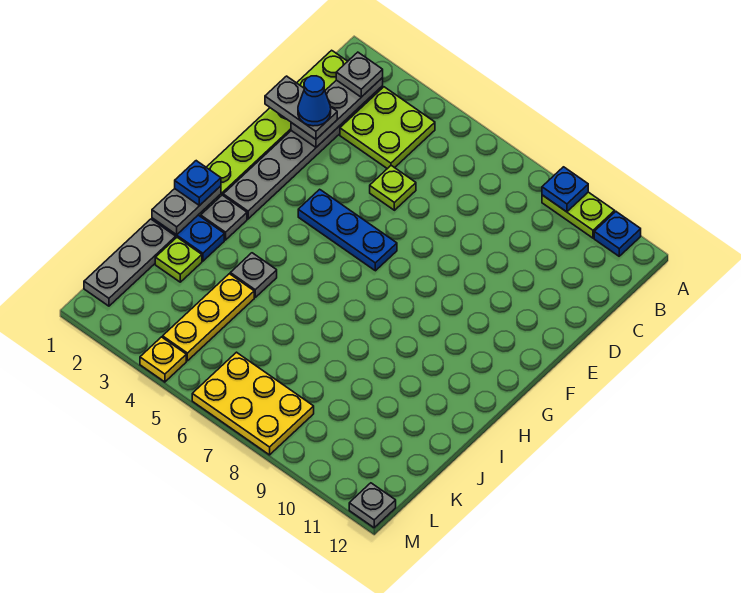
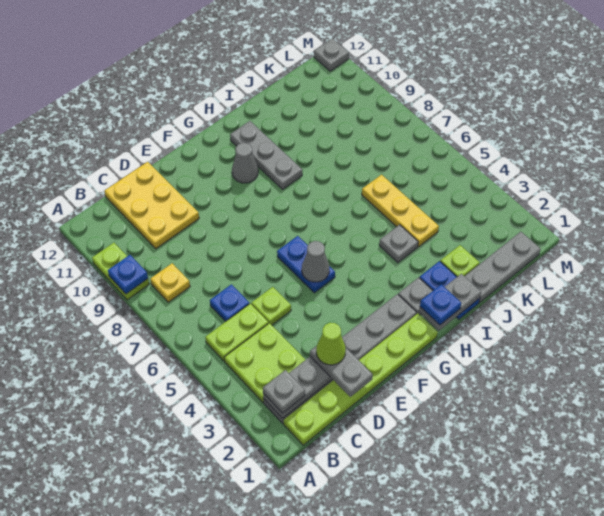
blue 1x1 plate [594,212,641,256] -> blue 1x1 plate moved to [210,284,249,321]
none -> lime 1x2 plate [205,304,269,361]
blue 1x1 cone [298,76,331,126] -> lime 1x1 cone [316,323,346,365]
blue 1x3 plate [298,189,397,271] -> blue 1x2 plate [277,236,335,293]
none -> grey 1x1 cone [302,241,329,282]
none -> grey 1x1 cone [232,143,258,183]
none -> grey 1x3 plate [230,121,302,189]
yellow 1x3 plate [163,274,254,361] -> yellow 1x3 plate turned to [362,175,439,247]
yellow 2x3 plate [192,352,314,455] -> yellow 2x3 plate moved to [104,162,199,249]
yellow 1x1 plate [140,337,186,382] -> yellow 1x1 plate moved to [150,263,190,302]

